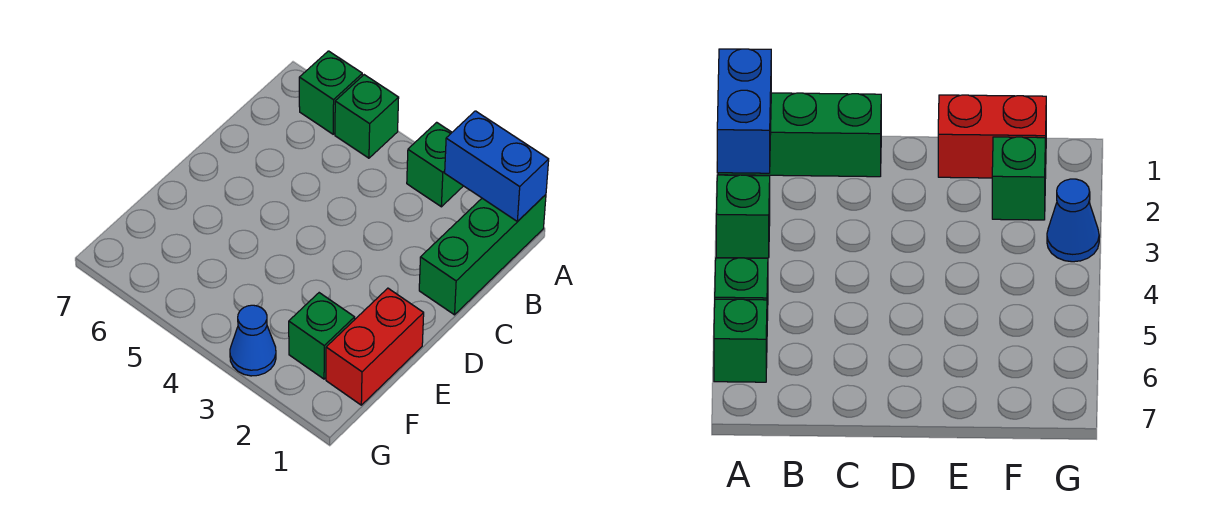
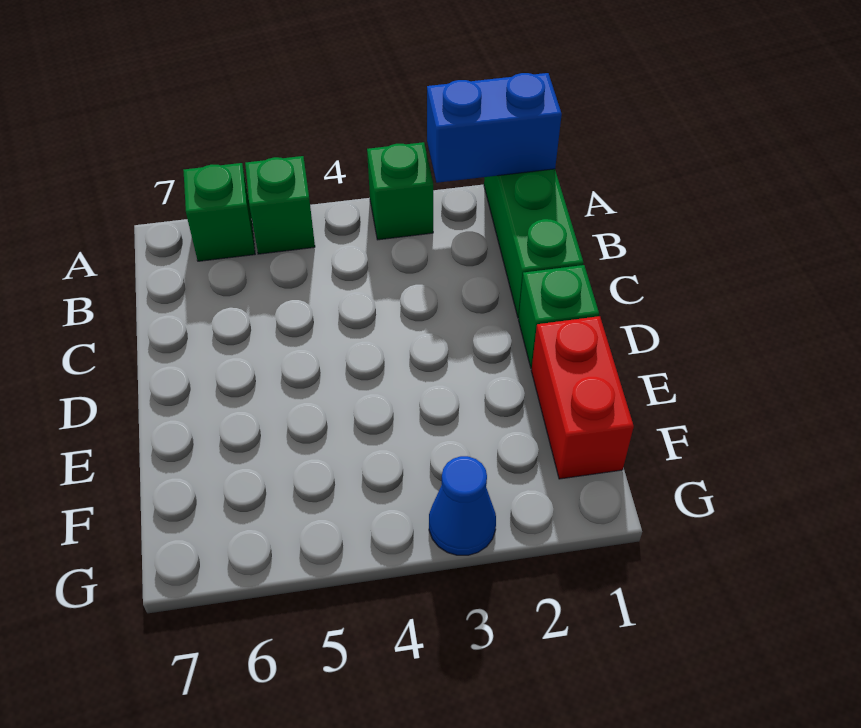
green 1x1 brick [289,293,355,379] -> green 1x1 brick moved to [519,265,599,368]

